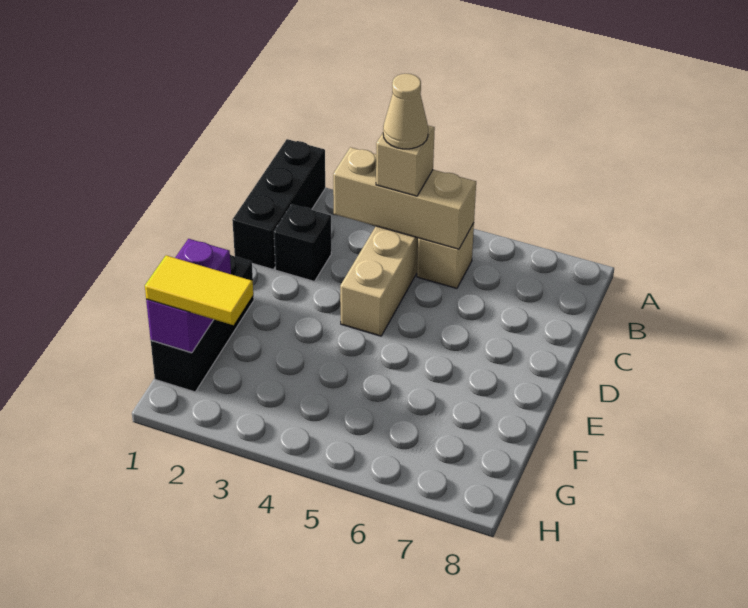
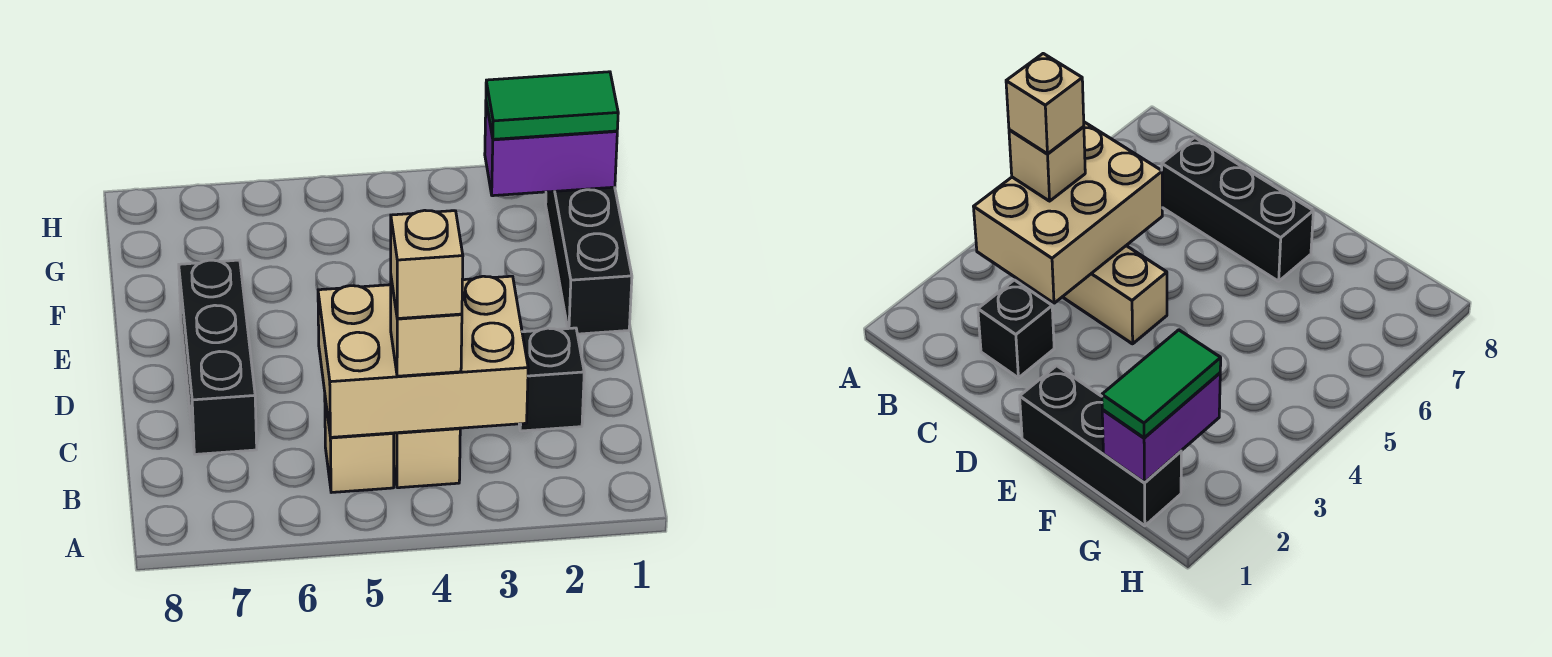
black 1x3 brick [232,139,325,269] -> black 1x3 brick moved to [179,260,257,454]
tan 1x3 brick [333,147,476,249] -> tan 2x3 brick [318,276,528,437]
tan 1x1 cone [383,74,428,149] -> tan 1x1 brick [391,210,463,319]
purple 1x2 brick [146,239,231,353] -> purple 1x2 brick turned to [485,103,617,196]
yellow 1x2 tile [145,255,253,325] -> green 1x2 tile [486,72,618,139]

